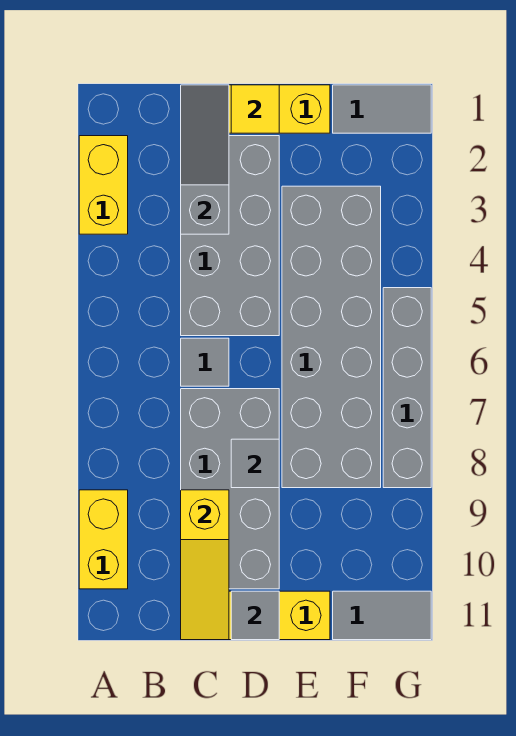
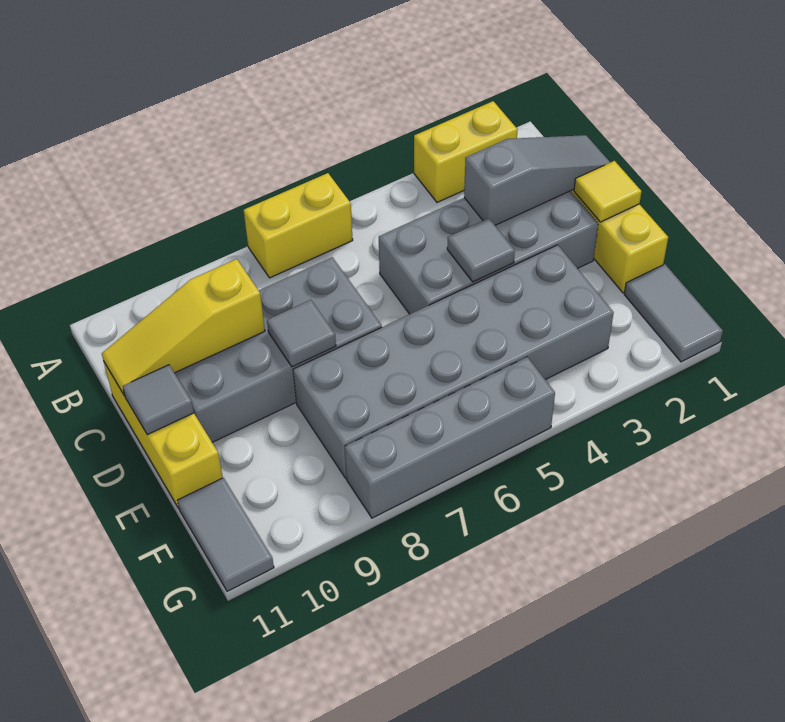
yellow 1x2 brick [79,490,128,589] -> yellow 1x2 brick moved to [244,173,353,278]
grey 1x1 tile [181,338,229,386] -> grey 1x1 tile moved to [447,218,515,282]

